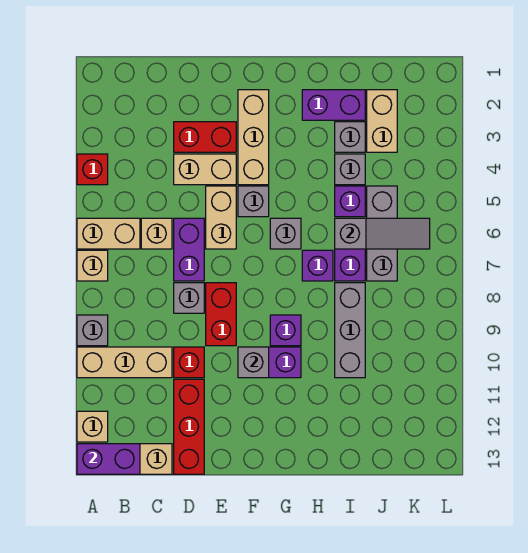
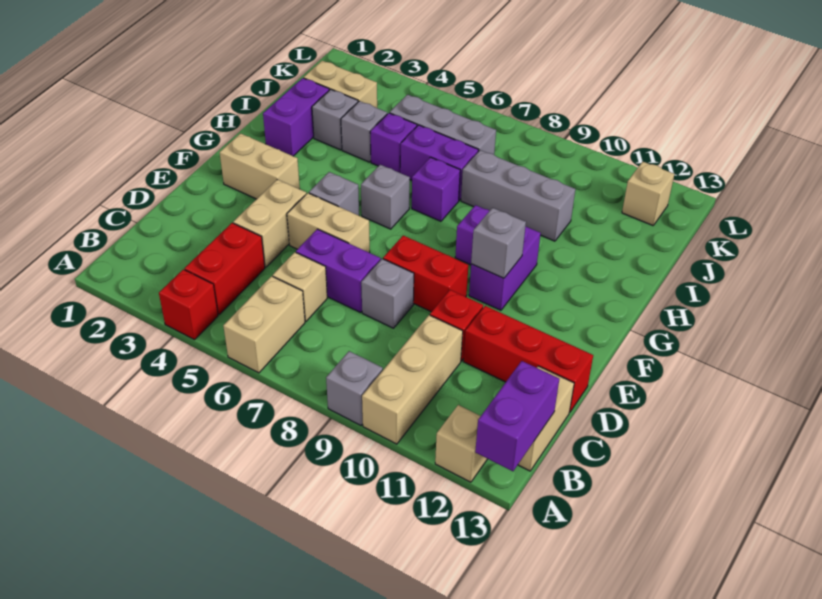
tan 1x1 brick [77,250,108,281] -> tan 1x1 brick moved to [622,162,674,226]
red 1x2 brick [174,122,236,152] -> red 1x2 brick moved to [184,223,265,314]
tan 1x3 brick [238,90,269,185] -> tan 1x2 brick [220,133,300,199]
grey 1x3 slope [335,218,430,249] -> none

